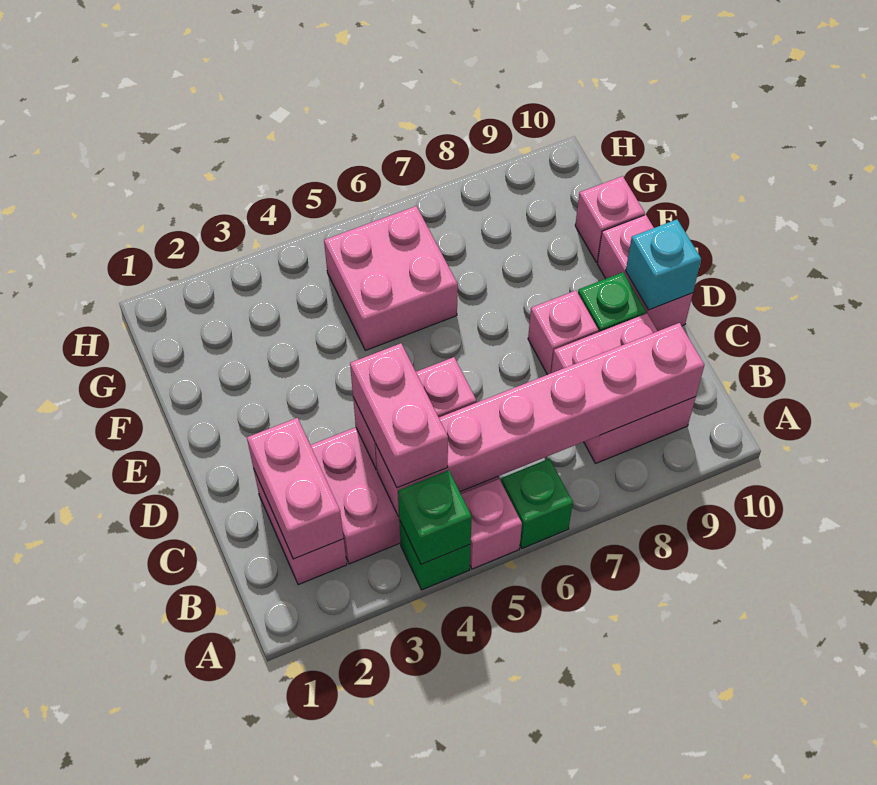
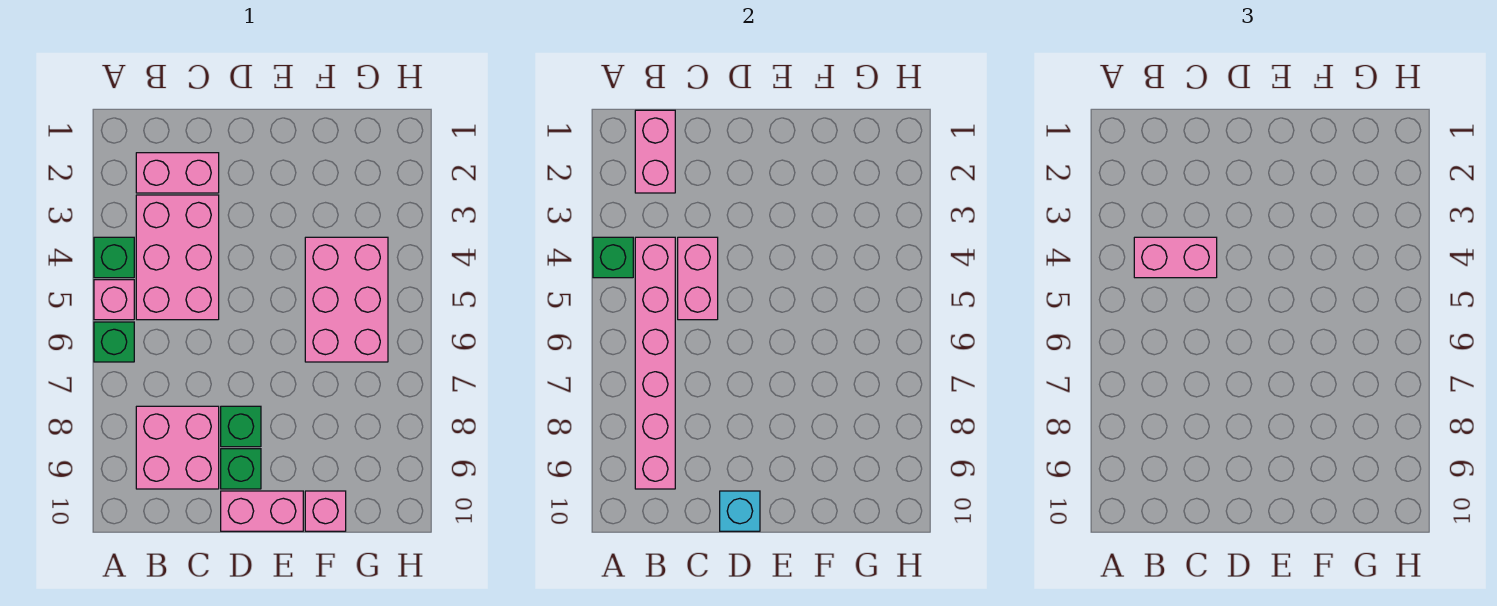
pink 1x2 brick [247,418,344,559] -> pink 1x2 brick turned to [635,110,675,193]
pink 1x1 brick [528,291,598,375] -> green 1x1 brick [221,406,261,447]
pink 2x2 brick [324,206,458,350] -> pink 2x3 brick [305,237,388,362]

